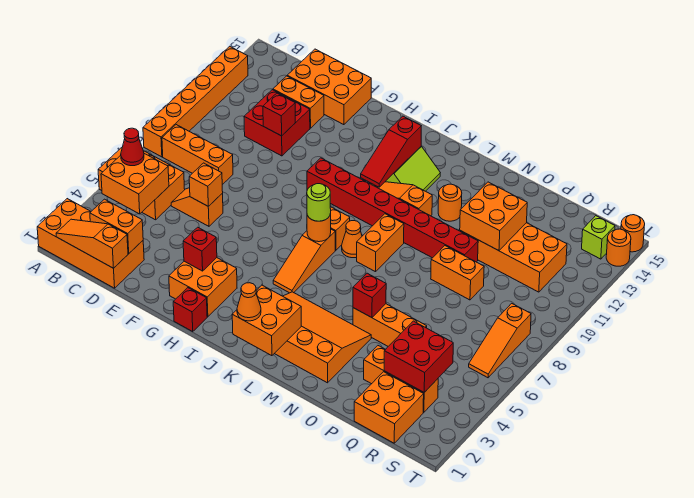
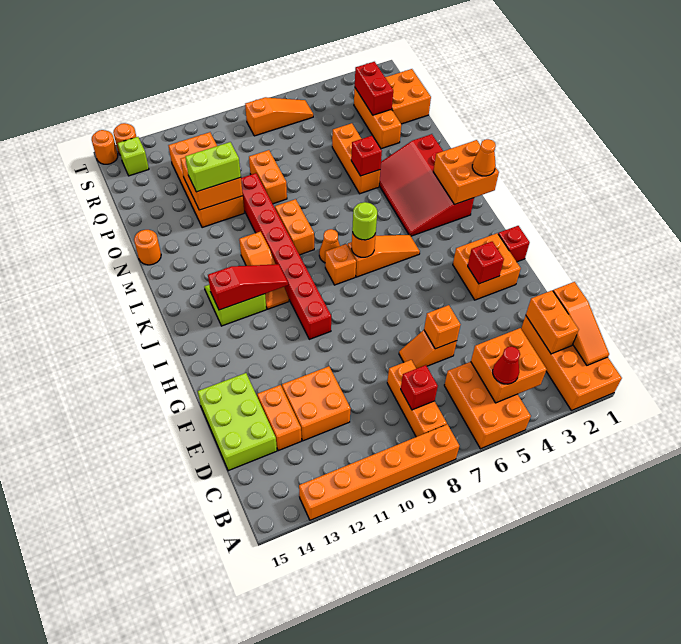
orange 1x2 slope [171,188,223,226] -> orange 1x2 slope turned to [399,330,457,369]
red 2x2 brick [244,90,310,156] -> orange 2x2 brick [282,366,351,441]
orange 2x3 brick [287,49,371,125] -> lime 2x3 brick [198,373,277,471]
red 1x1 brick [263,93,295,136] -> red 1x1 brick moved to [401,365,438,410]
orange 3x4 slope [274,292,371,383] -> red 3x4 slope [379,134,474,236]
orange 1x2 brick [357,214,404,272] -> orange 1x2 brick turned to [275,199,314,255]
orange 1x1 round brick [438,184,462,221] -> orange 1x1 round brick moved to [134,230,161,265]
none -> lime 1x2 brick [185,142,241,192]
red 2x2 brick [384,321,453,392] -> red 1x2 brick [355,62,393,115]

